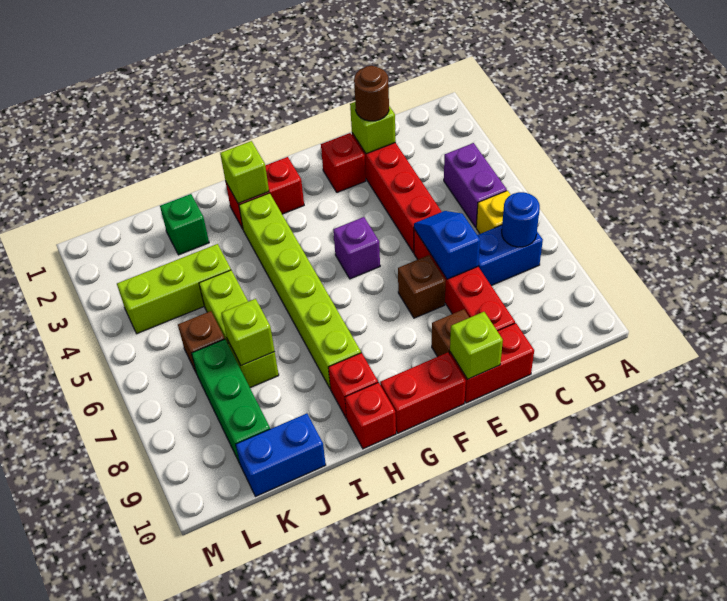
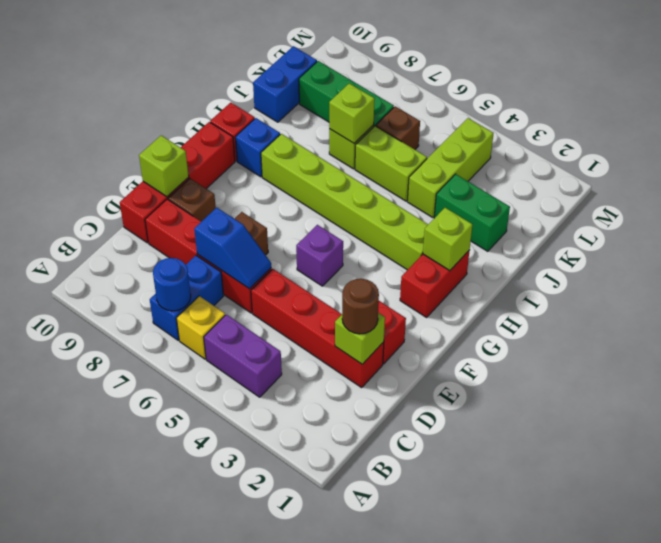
red 1x1 brick [328,353,378,418] -> blue 1x1 brick [235,118,280,177]
green 1x1 brick [160,194,209,255] -> green 1x2 brick [434,174,510,251]

